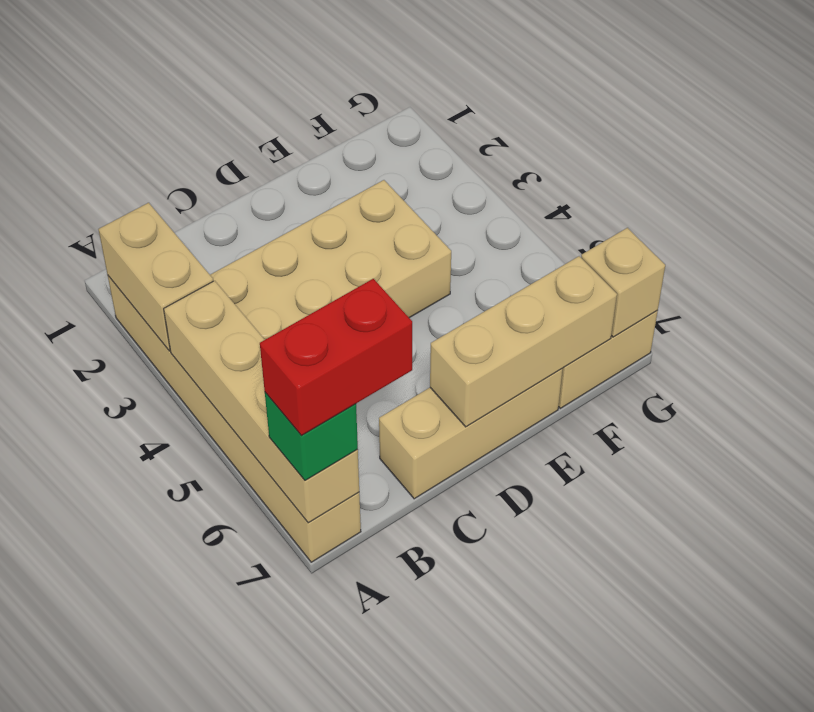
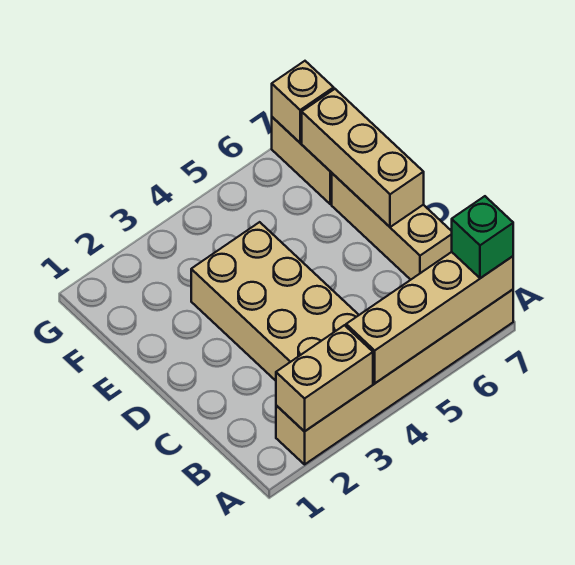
red 1x2 brick [260,279,412,436] -> none

